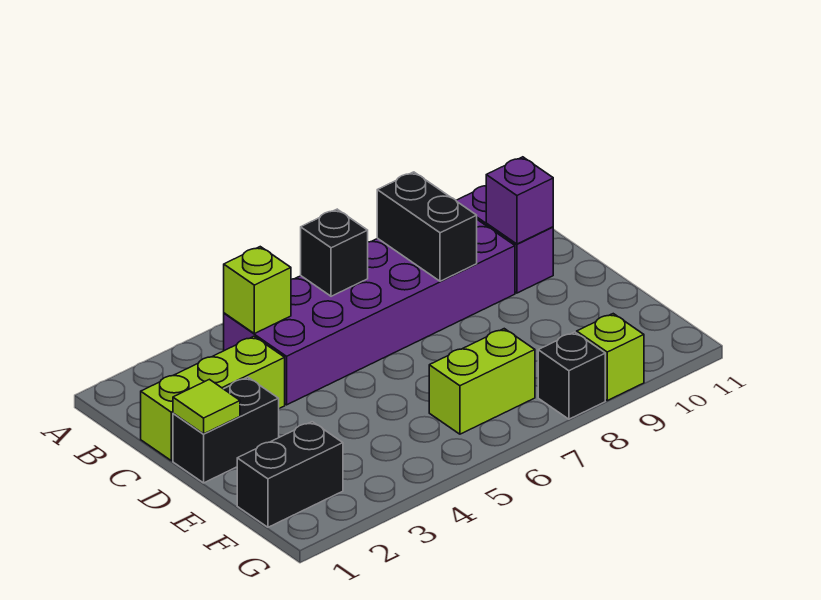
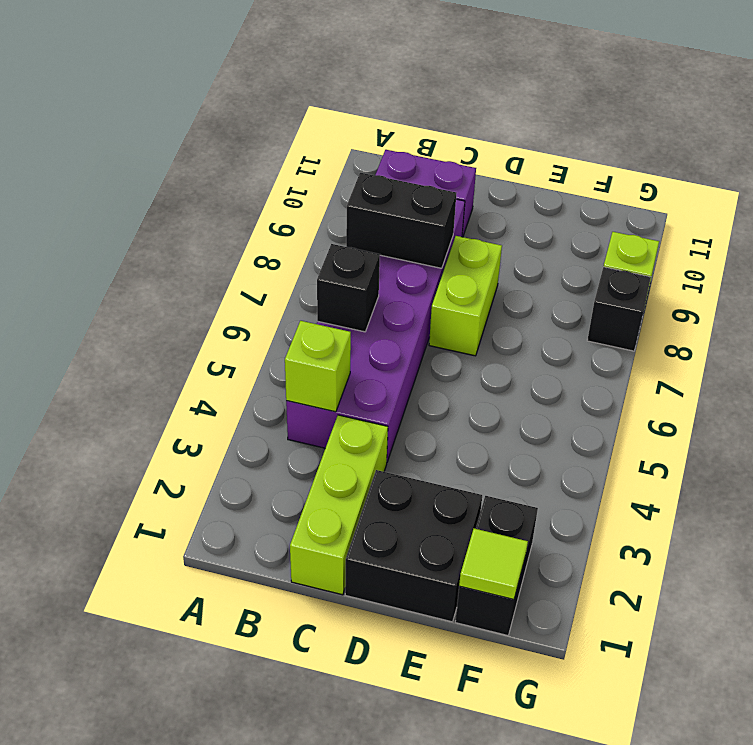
purple 1x1 brick [486,157,553,244] -> none
black 1x2 brick [173,377,279,483] -> black 2x2 brick [345,470,482,622]
lime 1x1 tile [173,379,240,434] -> lime 1x1 tile moved to [459,529,528,599]
lime 1x2 brick [429,329,535,434] -> lime 1x2 brick moved to [429,236,502,356]

